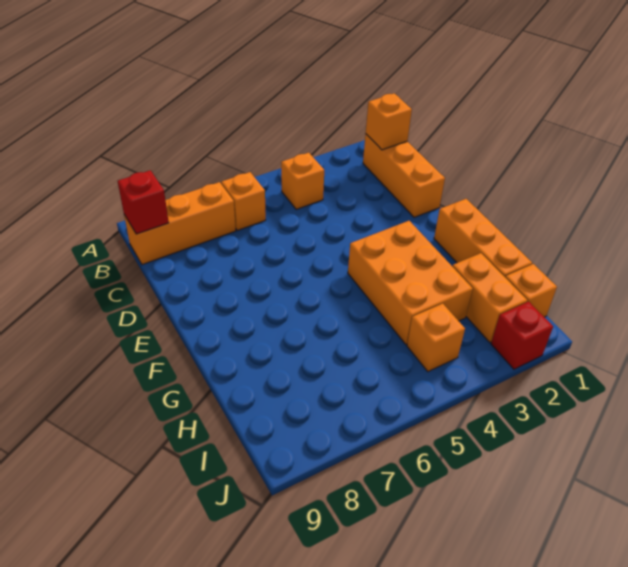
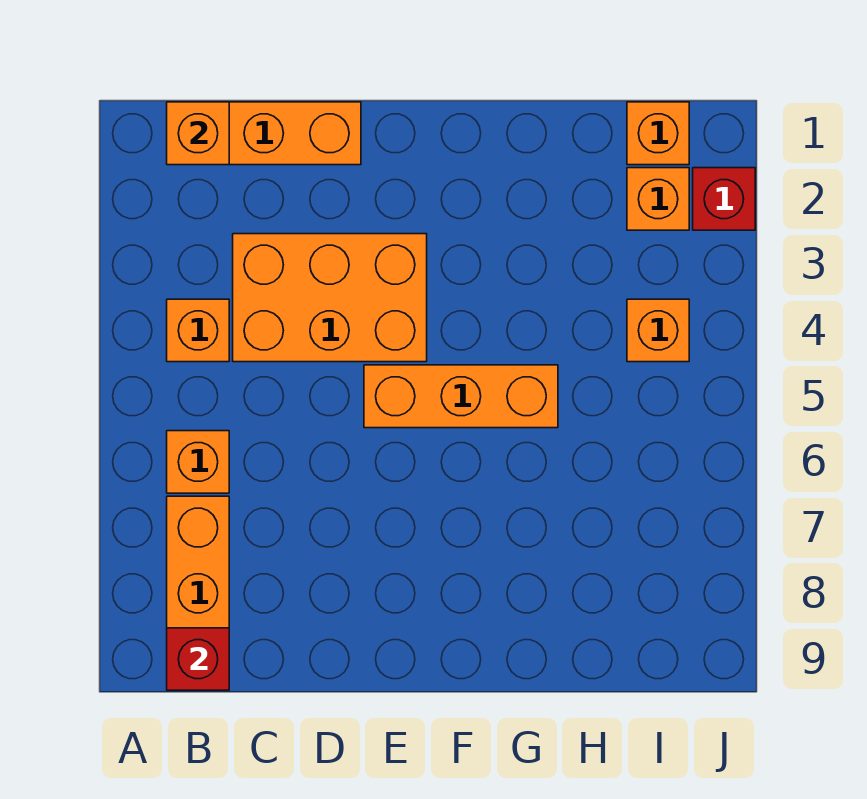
orange 1x3 brick [434,199,532,277] -> orange 1x3 brick moved to [364,365,558,428]
orange 2x3 brick [348,221,473,345] -> orange 2x3 brick moved to [233,234,427,362]
orange 1x2 brick [452,253,527,342] -> orange 1x1 brick [627,168,689,230]

